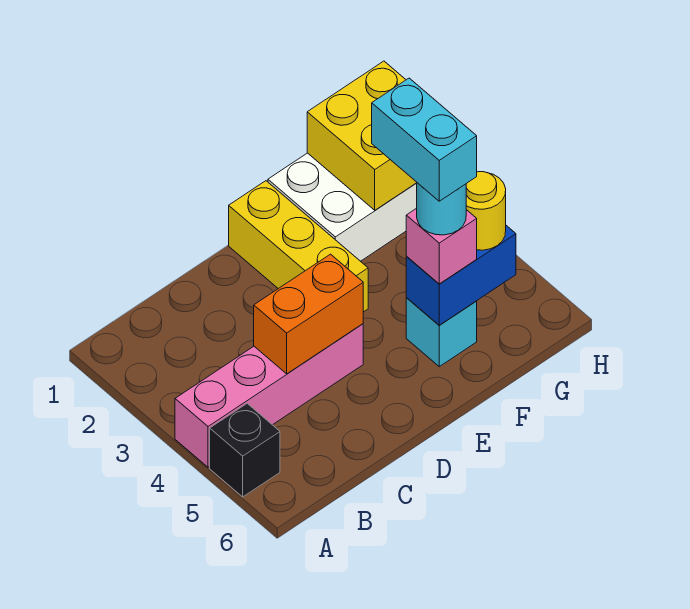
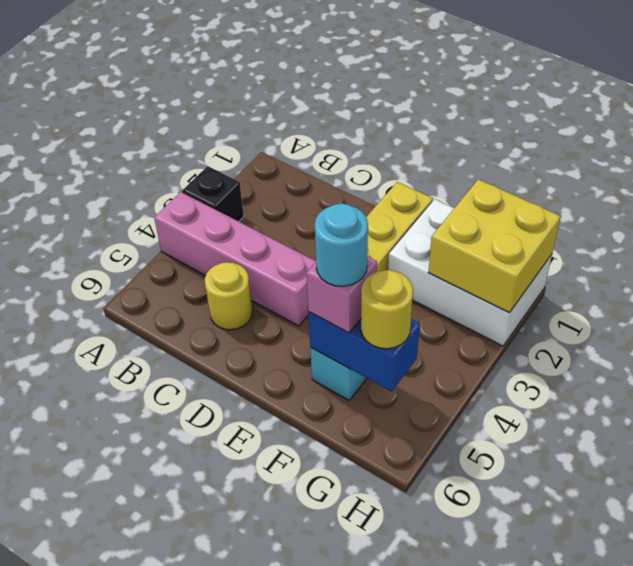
black 1x1 brick [210,404,280,497] -> black 1x1 brick moved to [182,166,244,221]
orange 1x2 brick [254,254,363,374] -> none
none -> yellow 1x1 round brick [205,262,253,330]
cyan 1x2 brick [372,78,477,201] -> none

